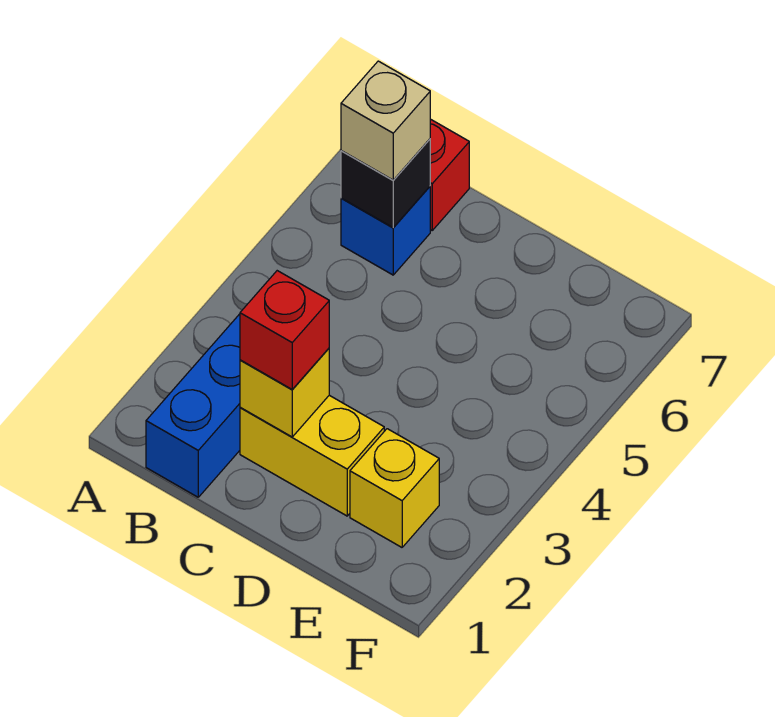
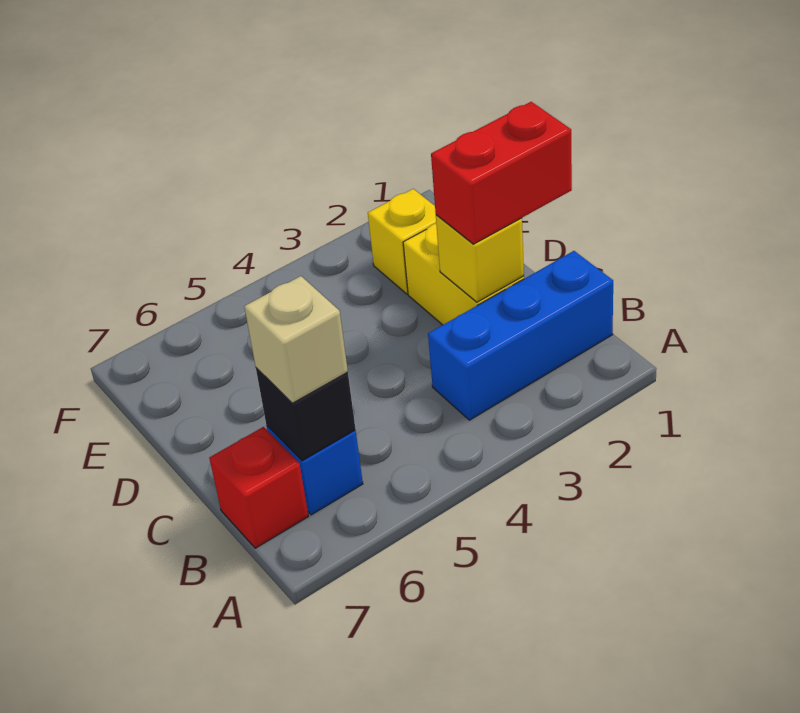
red 1x1 brick [240,271,329,389] -> red 1x2 brick [431,102,572,244]

